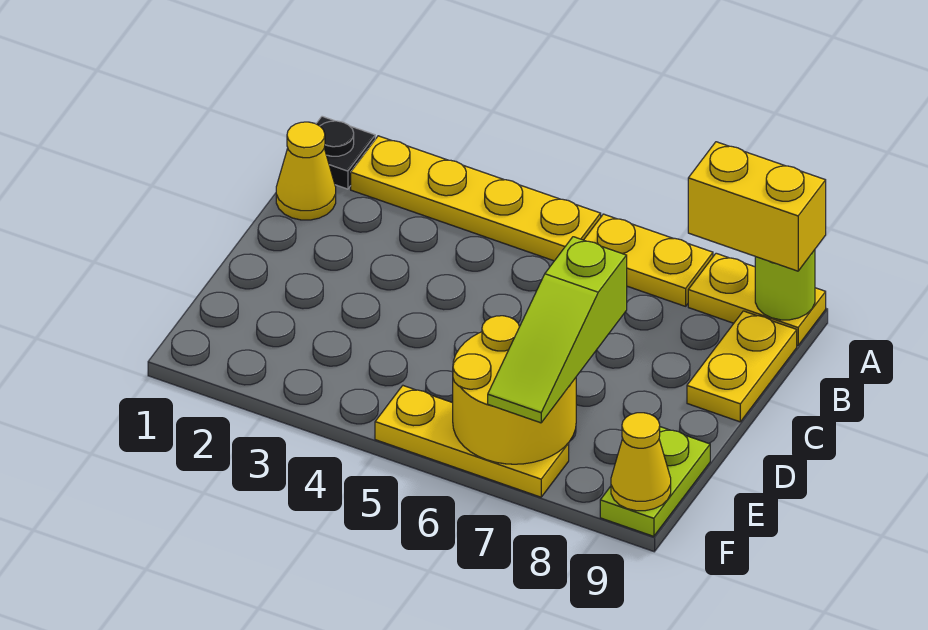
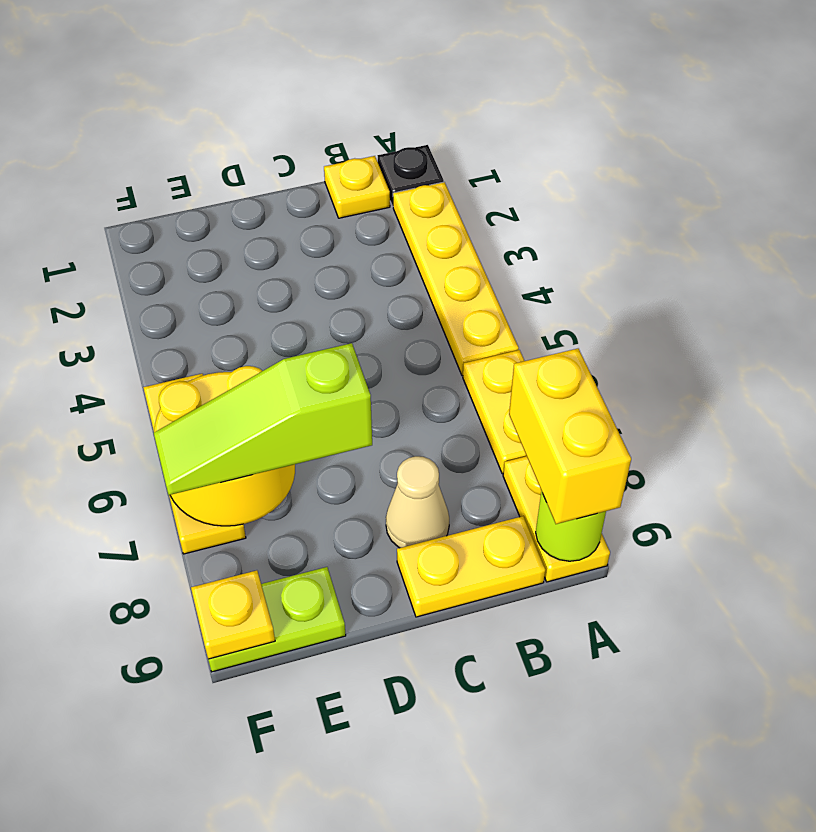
yellow 1x1 cone [276,122,336,220] -> yellow 1x1 plate [324,156,390,218]
none -> tan 1x1 cone [386,456,449,548]
yellow 1x1 cone [611,413,671,511] -> yellow 1x1 plate [191,570,275,659]

